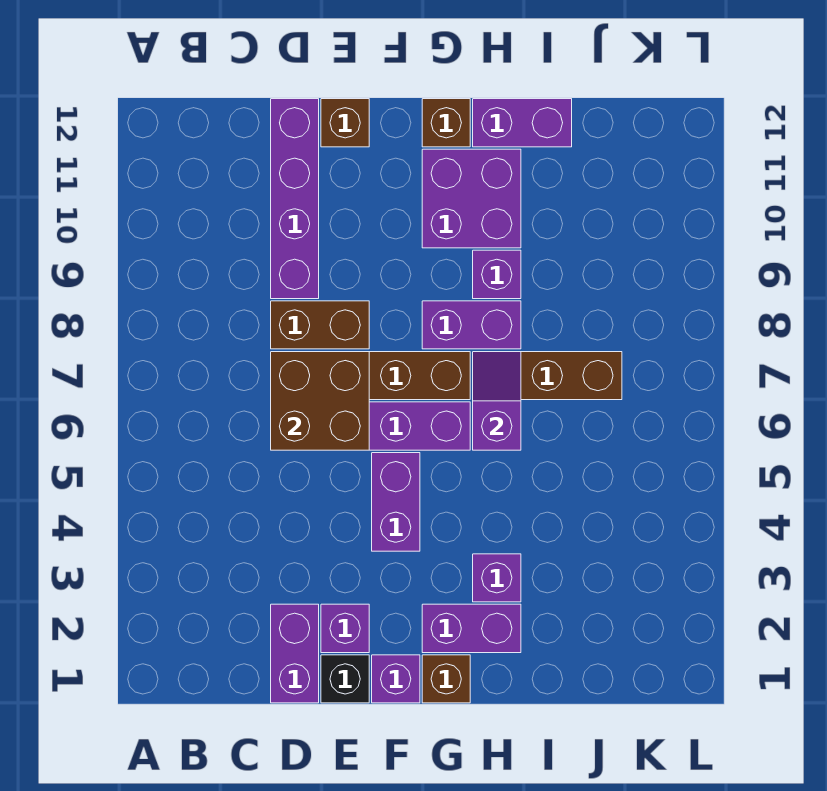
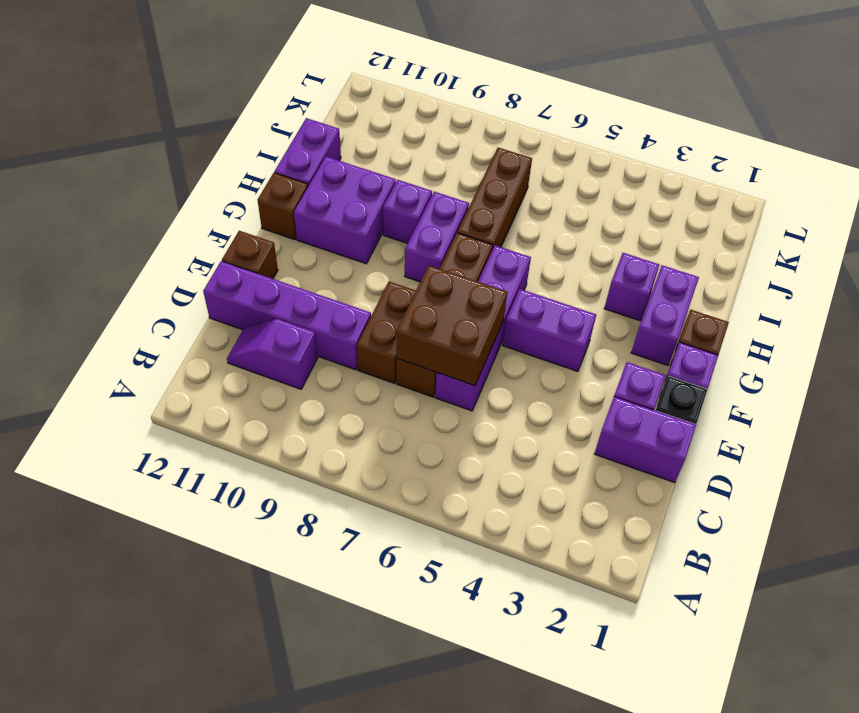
purple 1x2 slope [473,352,521,450] -> purple 1x2 slope moved to [227,319,318,389]

